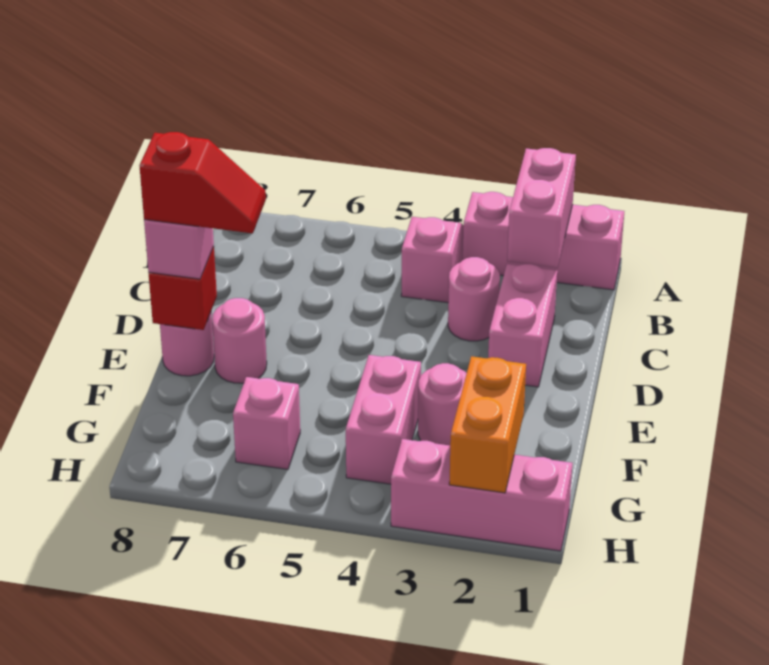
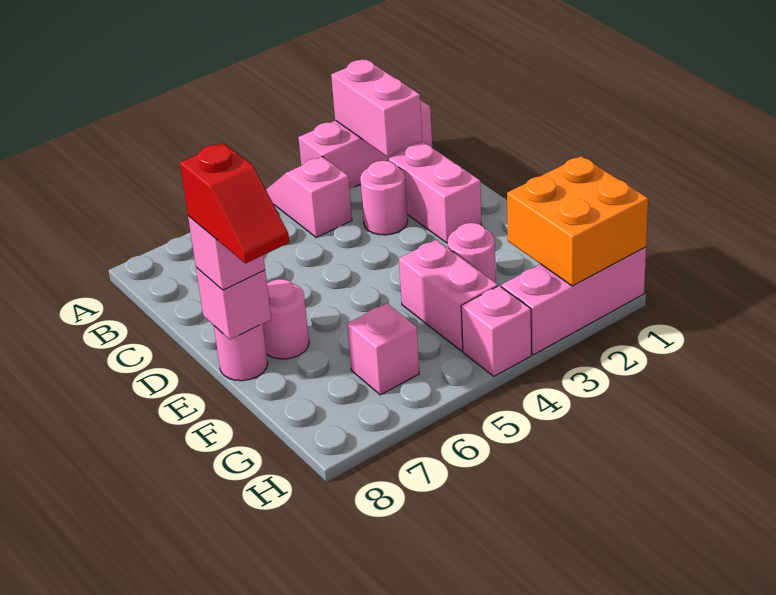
red 1x2 slope [139,132,266,233] -> red 1x2 slope turned to [180,143,289,263]
red 1x1 brick [149,247,217,330] -> pink 1x1 brick [196,267,271,340]
orange 1x2 brick [449,356,526,493] -> orange 2x2 brick [507,156,648,286]
none -> pink 1x1 brick [461,286,531,376]

